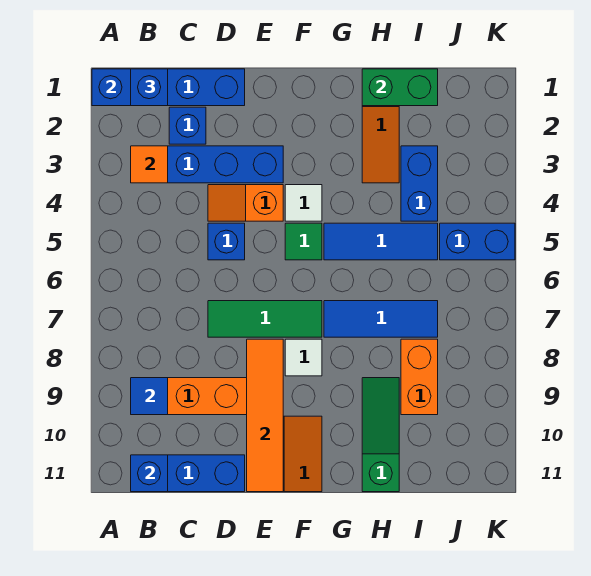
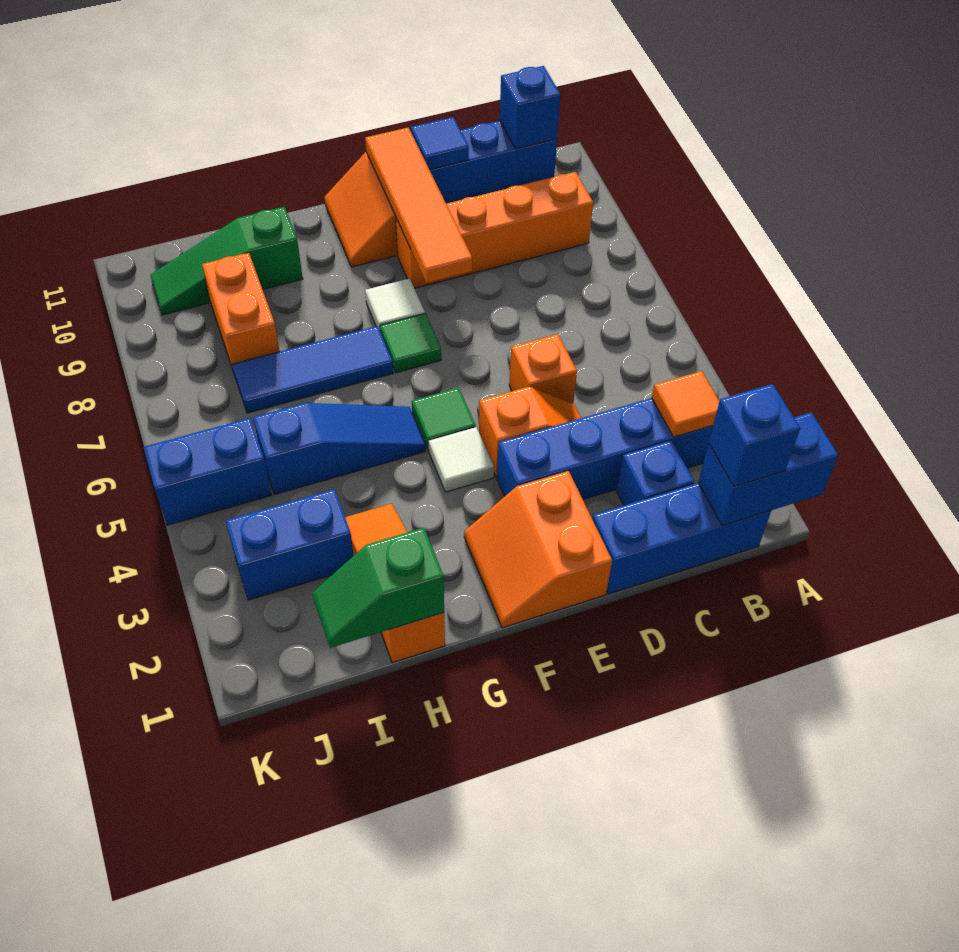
blue 1x1 tile [131,378,168,415] -> blue 1x1 tile moved to [411,117,469,170]
blue 1x1 brick [208,223,245,260] -> orange 1x1 brick [509,334,577,404]
green 1x3 tile [208,301,322,337] -> green 1x1 tile [380,314,441,373]
none -> orange 2x2 slope [464,471,612,628]
blue 1x3 tile [324,223,438,260] -> blue 1x3 slope [253,403,426,495]
green 1x2 brick [362,69,438,106] -> green 1x2 slope [313,528,444,648]
green 1x3 slope [362,378,399,492] -> green 1x3 slope turned to [150,207,303,315]
blue 1x2 brick [401,146,438,221] -> blue 1x2 brick turned to [226,489,354,600]

